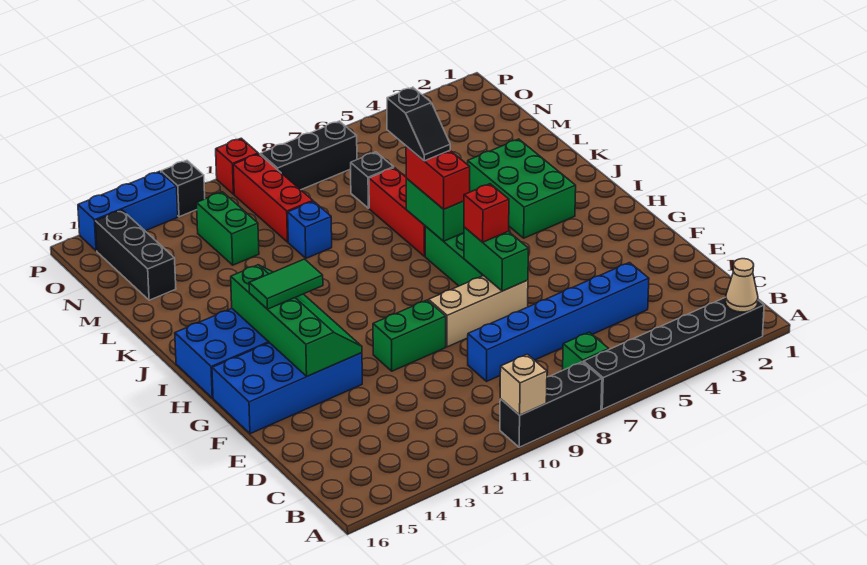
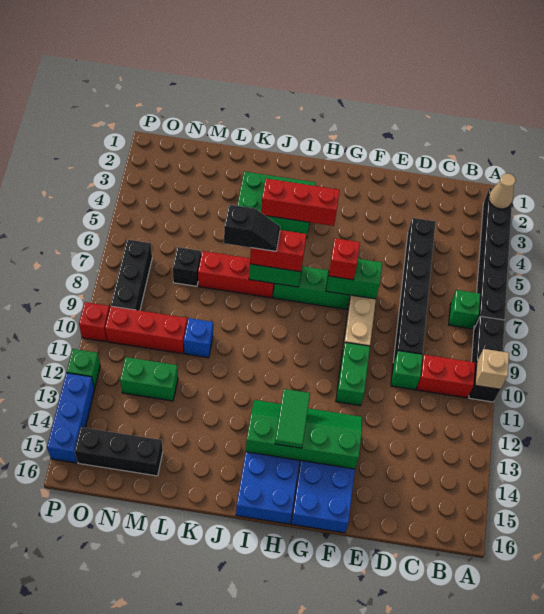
none -> red 1x2 brick [417,355,475,398]
blue 1x6 brick [468,263,649,381] -> black 1x6 brick [394,218,436,360]
none -> green 1x1 brick [391,351,423,390]
none -> red 1x3 brick [261,179,340,226]
black 1x1 brick [161,160,205,217] -> green 1x1 brick [67,349,100,388]

